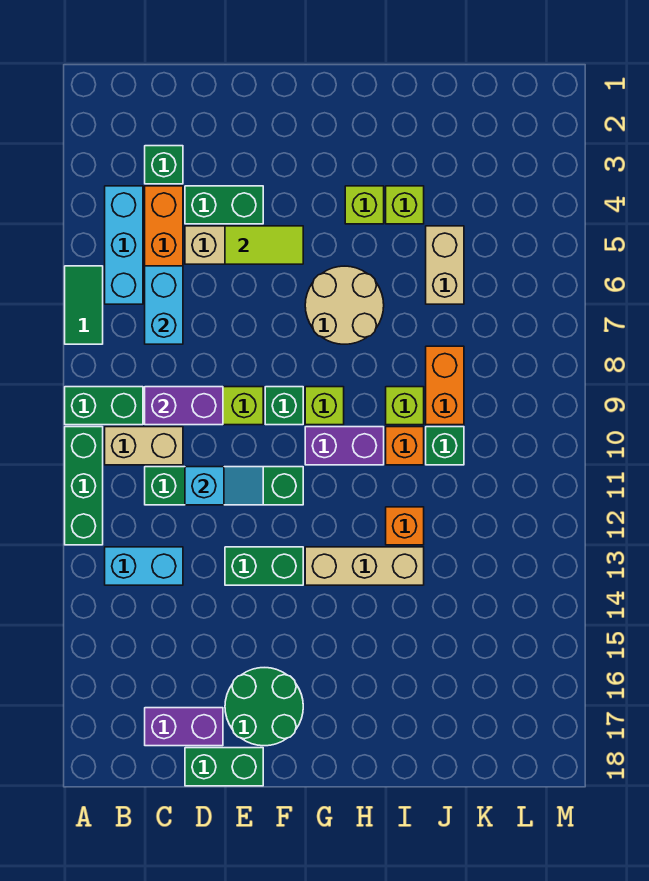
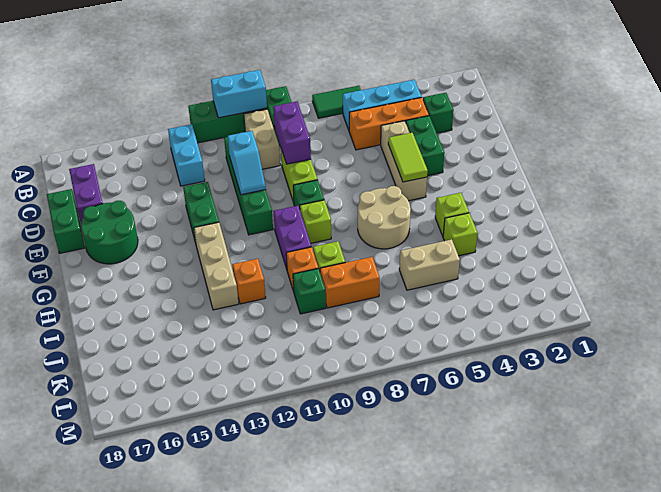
cyan 1x2 brick [145,266,183,344] -> cyan 1x2 brick moved to [211,70,267,118]

